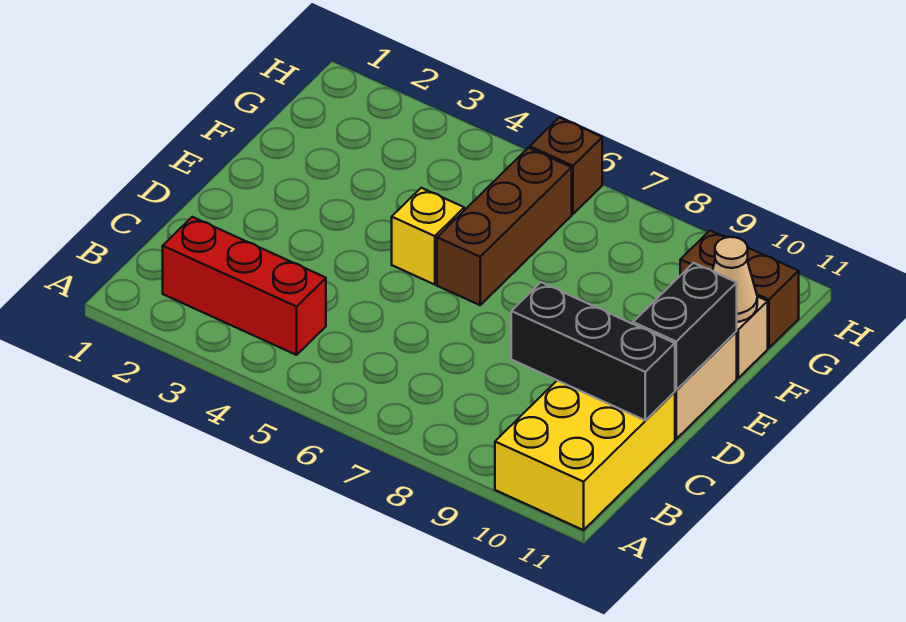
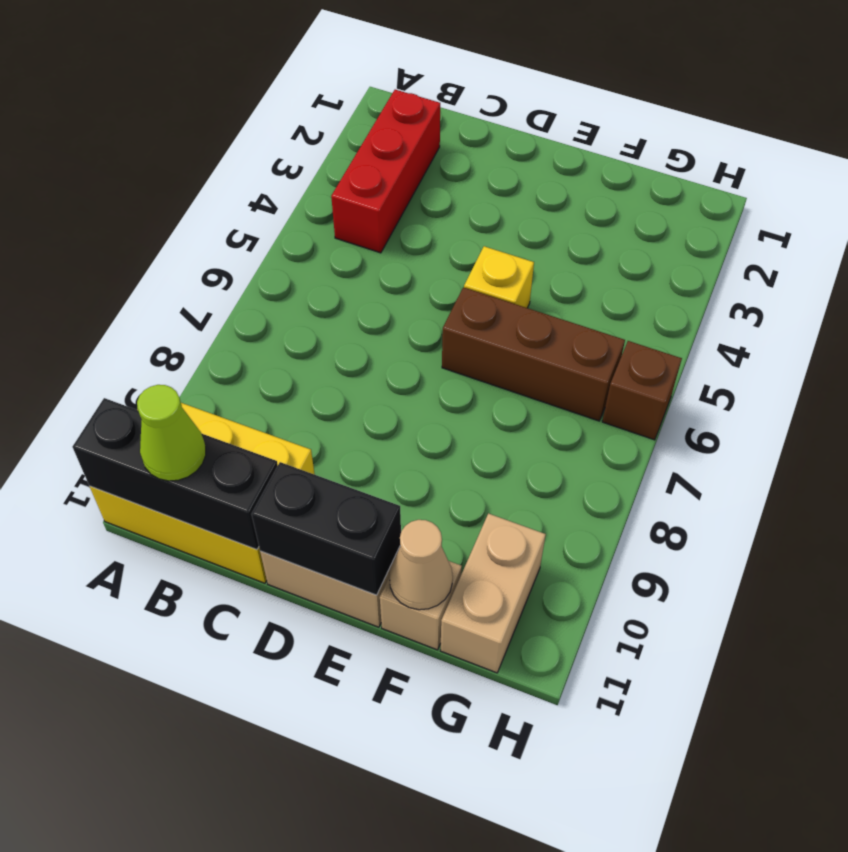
none -> lime 1x1 cone [137,385,206,481]
black 1x3 brick [511,282,675,420] -> black 1x3 brick turned to [72,398,278,550]
brown 1x2 brick [680,231,799,348] -> tan 1x2 brick [440,513,546,673]

